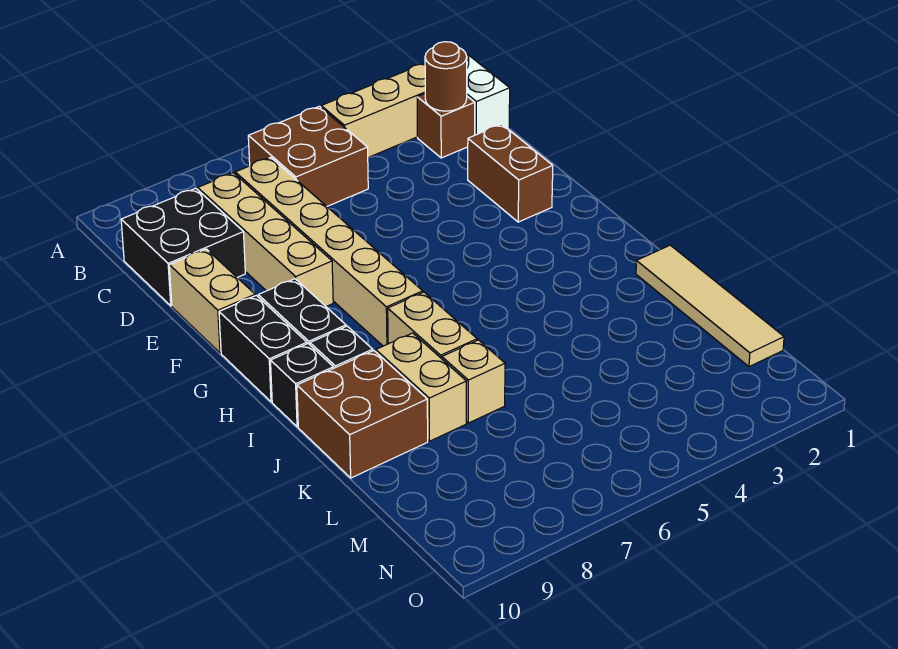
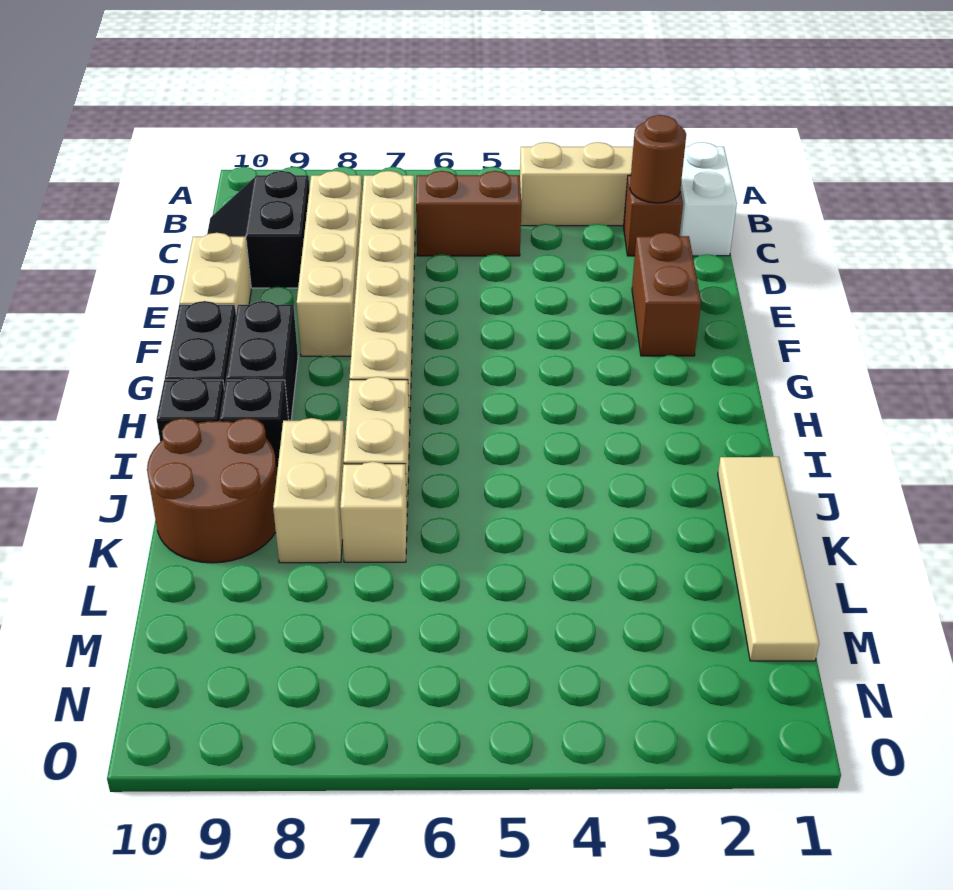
brown 2x2 brick [248,106,368,206] -> brown 1x2 brick [416,171,521,256]
black 2x2 brick [121,188,245,306] -> black 2x2 slope [207,171,309,288]
brown 2x2 brick [297,351,428,478] -> brown 2x2 round brick [147,418,277,563]

